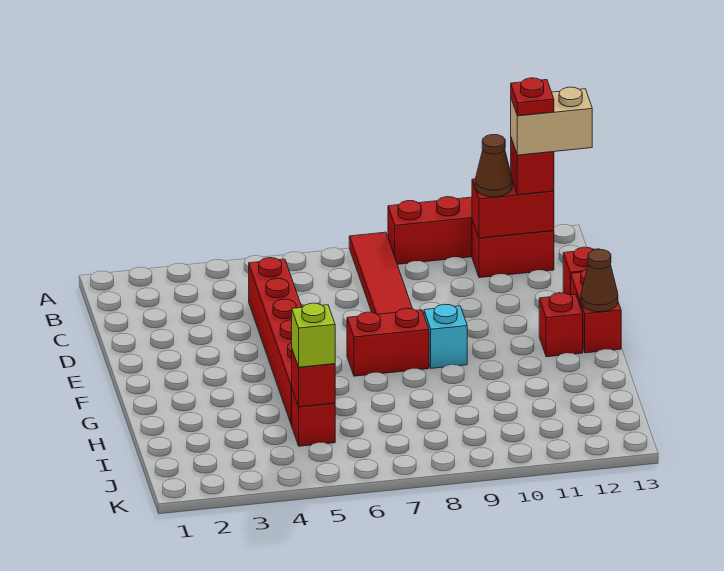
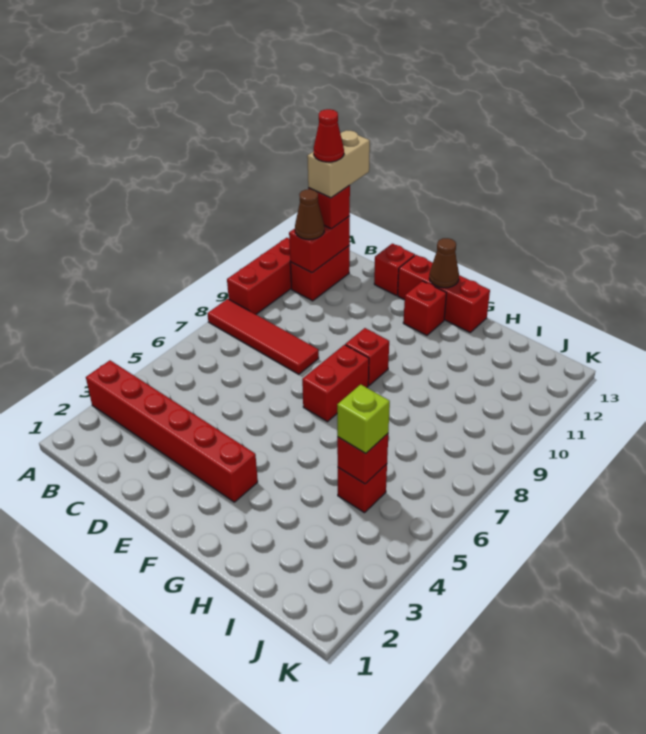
red 1x1 plate [511,78,554,116] -> red 1x1 cone [314,109,344,162]
red 1x6 brick [249,258,302,425] -> red 1x6 brick moved to [86,360,258,502]
red 1x2 brick [571,269,621,353] -> red 1x3 brick [398,255,490,332]
cyan 1x1 brick [424,304,467,368] -> red 1x1 brick [345,328,389,385]

